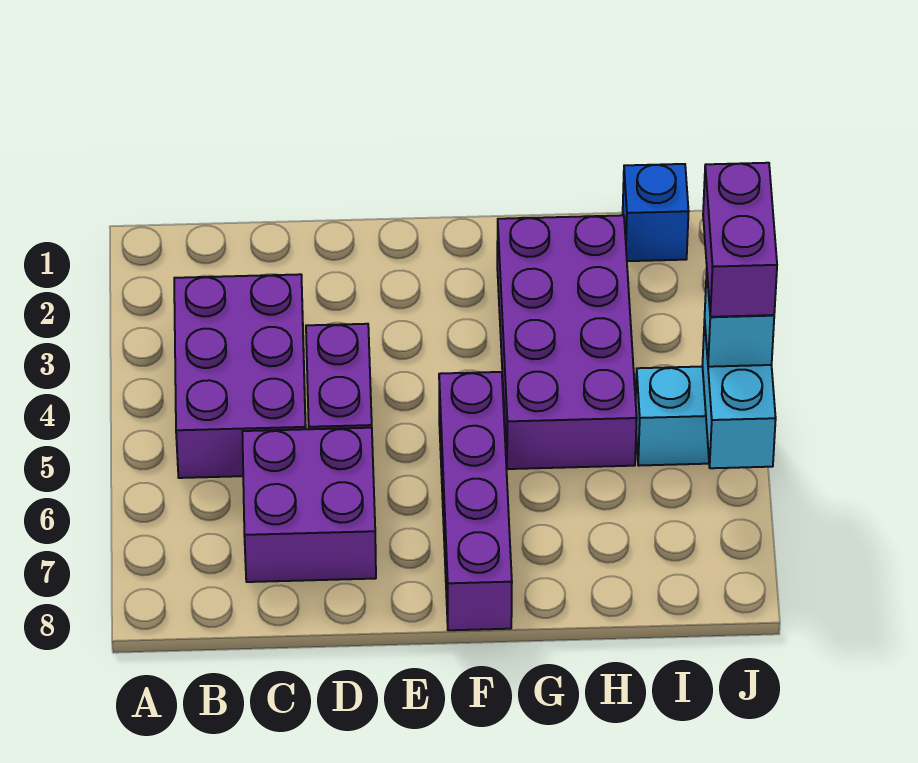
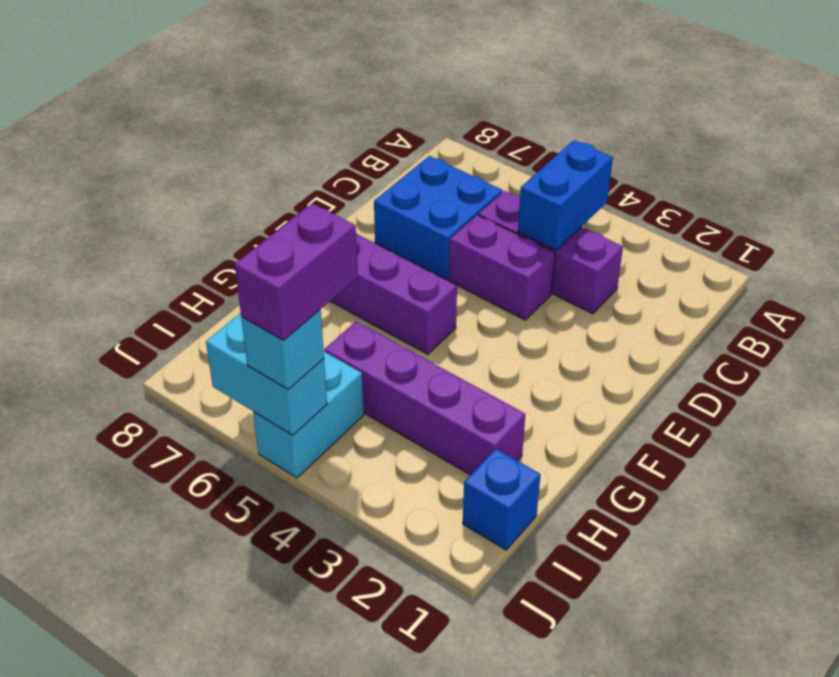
purple 2x3 brick [174,274,306,478] -> purple 1x3 brick [478,191,623,314]
none -> blue 1x2 brick [518,140,613,250]
purple 2x2 brick [242,428,376,582] -> blue 2x2 brick [374,156,502,280]
purple 2x4 brick [497,215,637,469] -> purple 1x4 brick [324,321,525,475]
purple 1x2 brick [703,163,777,317] -> purple 1x2 brick turned to [235,203,358,340]

